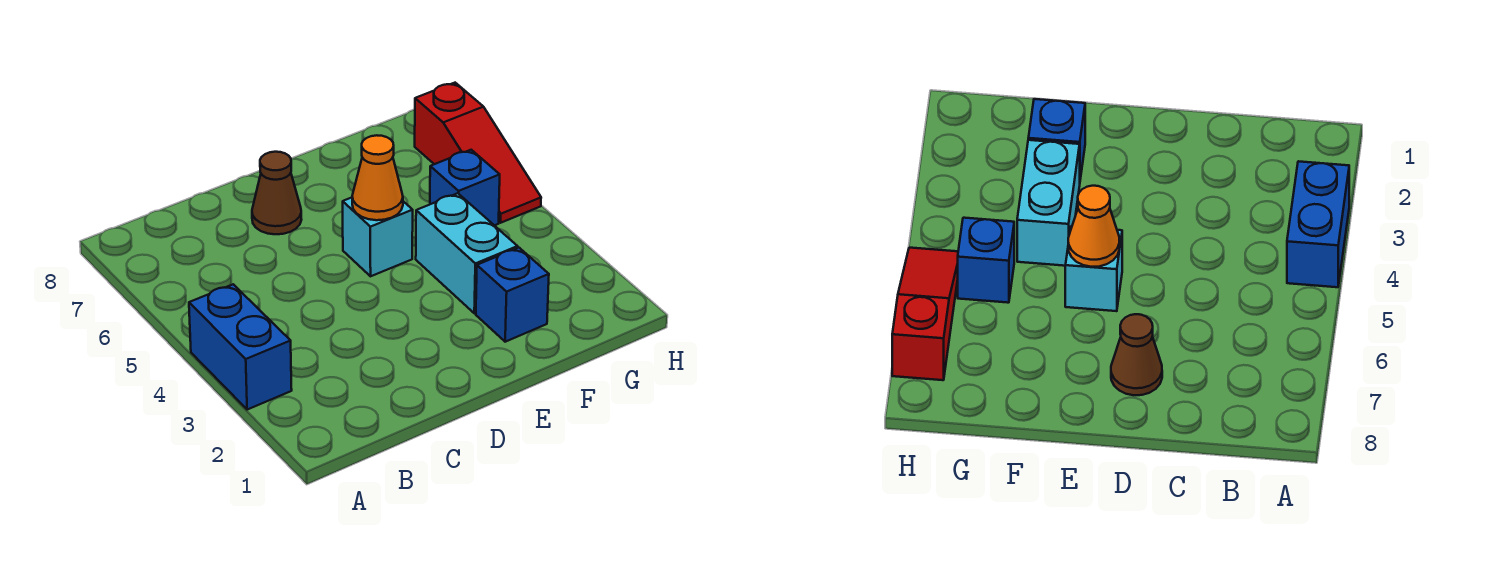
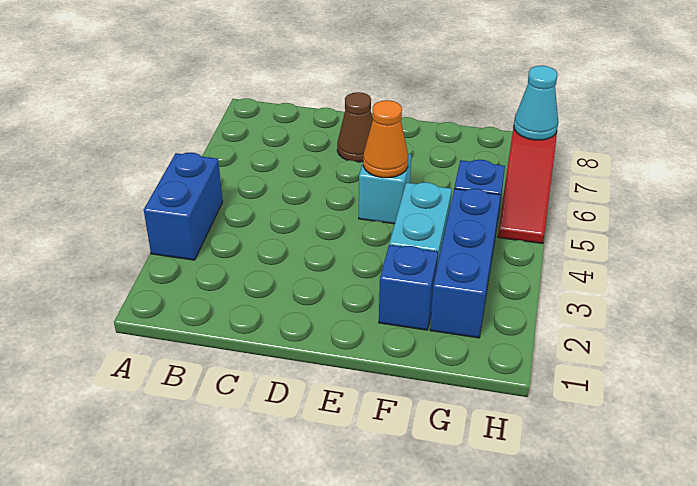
none -> blue 1x3 brick [430,189,500,338]
none -> cyan 1x1 cone [514,66,558,140]

